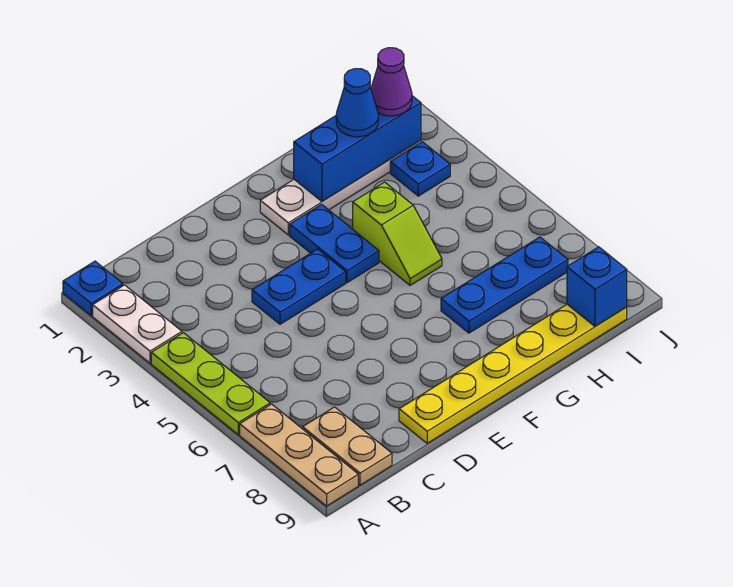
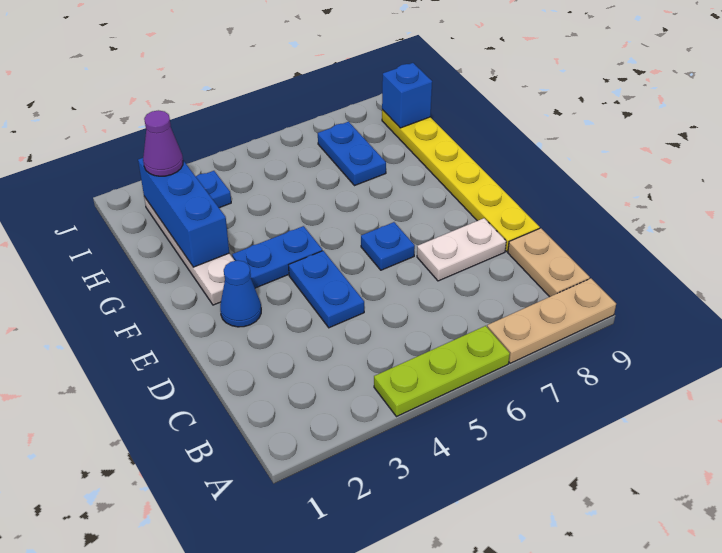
blue 1x1 plate [63,261,123,316] -> blue 1x1 plate moved to [361,222,415,270]
white 1x2 plate [93,285,182,363] -> white 1x2 plate moved to [417,218,506,281]
tan 1x2 plate [303,407,392,485] -> tan 1x2 plate turned to [508,228,590,297]
lime 1x2 slope [353,182,442,285] -> none
blue 1x3 plate [441,237,568,333] -> blue 1x2 plate [318,122,386,186]
blue 1x1 cone [336,69,378,137] -> blue 1x1 cone moved to [220,260,261,327]

